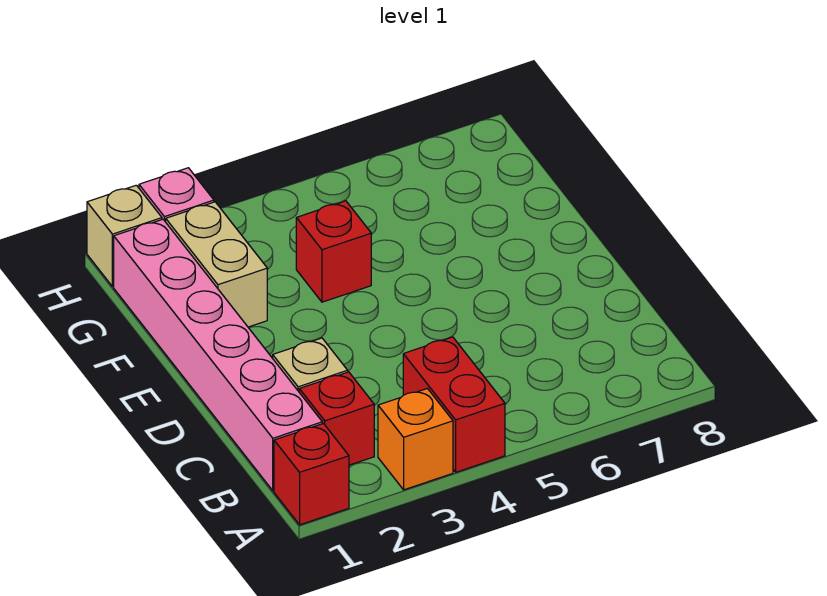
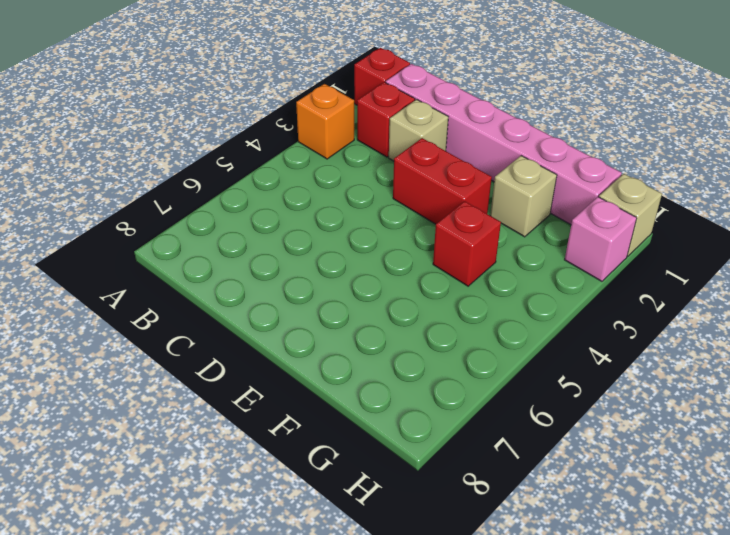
red 1x2 brick [403,337,505,472] -> red 1x2 brick moved to [393,138,492,224]
tan 1x2 brick [166,202,267,327] -> tan 1x1 brick [490,156,557,237]

